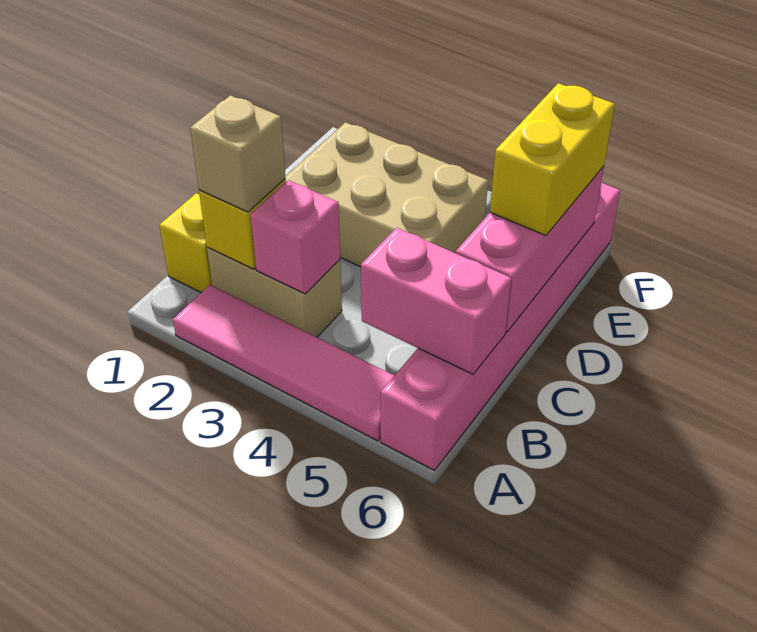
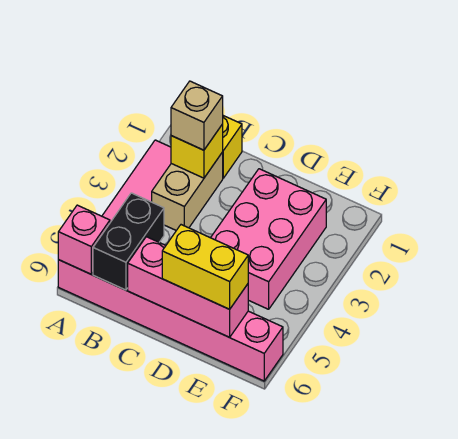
pink 1x1 brick [251,180,340,294] -> pink 1x1 brick moved to [58,205,110,274]
pink 1x2 brick [361,228,511,374] -> black 1x2 brick [93,193,164,290]
tan 2x3 brick [285,122,488,267] -> pink 2x3 brick [211,169,326,309]

